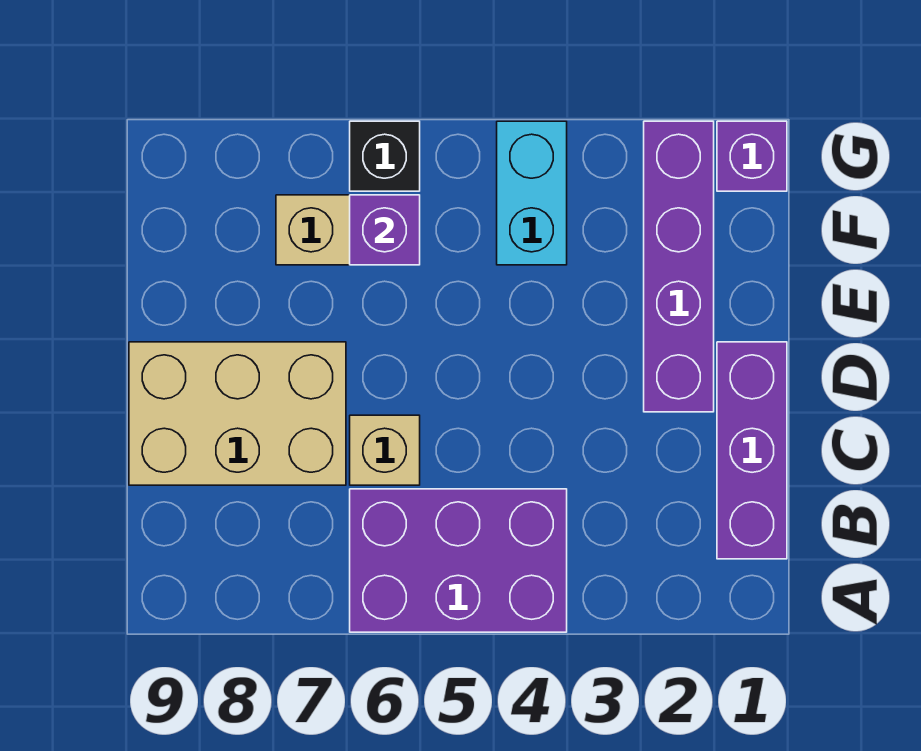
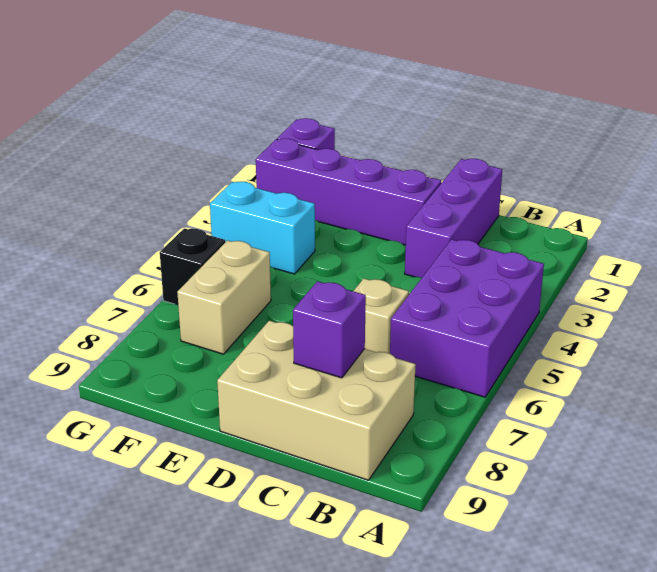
purple 1x3 brick [717,342,787,559] -> purple 1x3 brick turned to [405,159,502,278]
tan 2x3 brick [129,342,346,485] -> tan 2x3 brick turned to [217,321,416,480]
purple 1x1 brick [350,195,420,265] -> purple 1x1 brick moved to [293,281,366,378]

